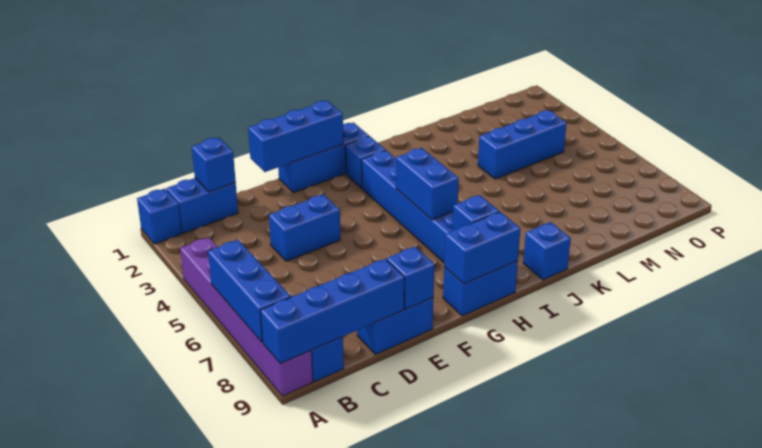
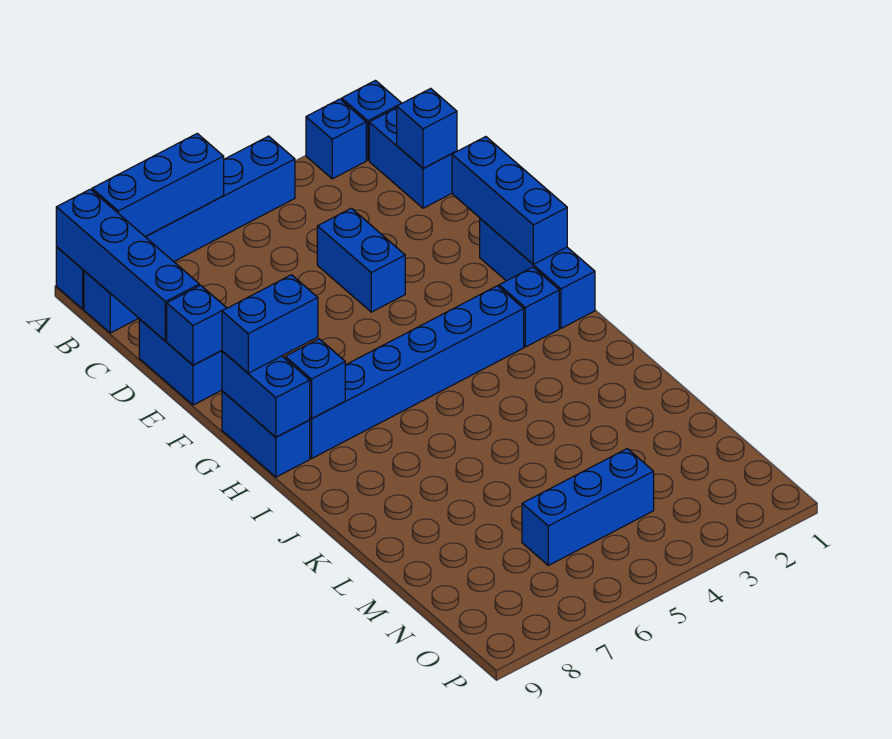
purple 1x6 brick [180,237,313,396] -> blue 1x6 brick [56,136,295,309]
blue 1x2 brick [396,148,459,220] -> blue 1x2 brick moved to [222,275,318,373]
blue 1x1 brick [523,222,571,280] -> blue 1x1 brick moved to [306,99,366,179]
blue 1x3 brick [478,110,567,179] -> blue 1x3 brick turned to [522,449,654,565]

